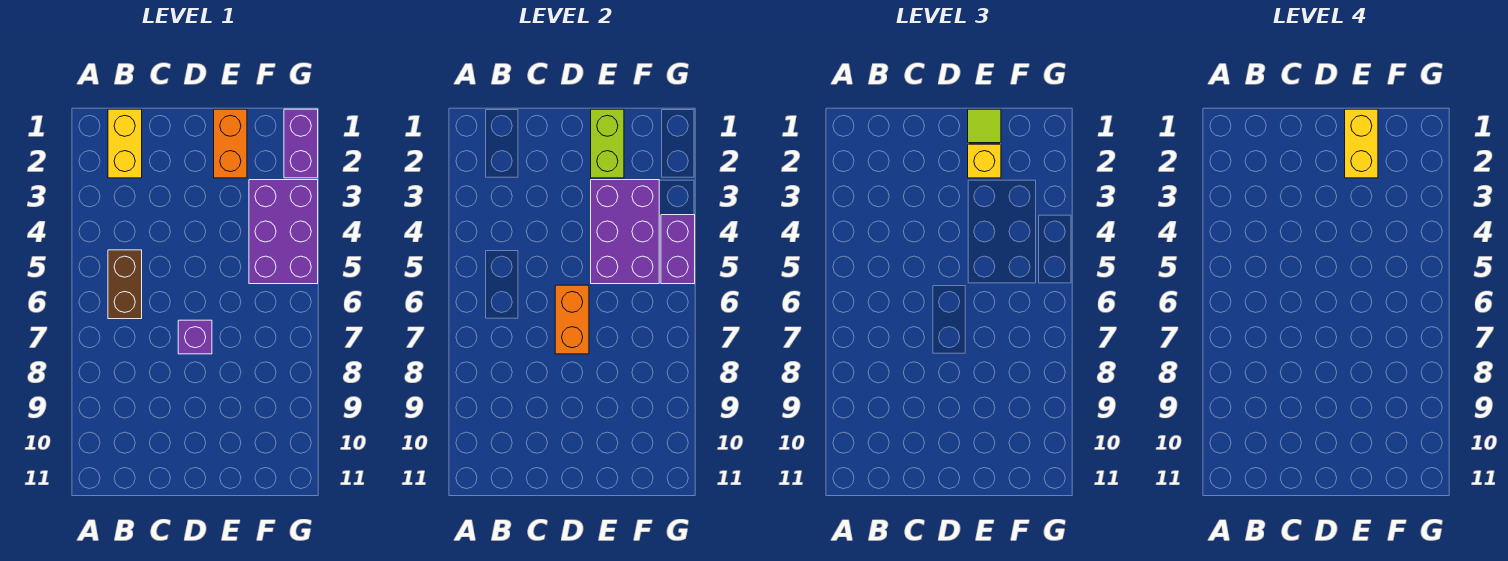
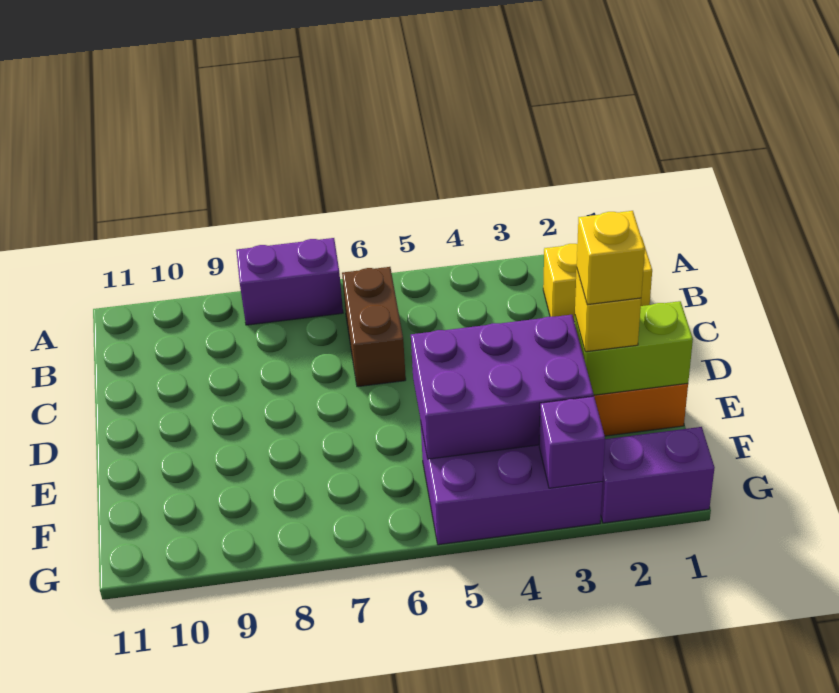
brown 1x2 brick [108,250,142,319] -> brown 1x2 brick turned to [342,267,406,387]
orange 1x2 brick [555,285,589,354] -> none
purple 1x1 brick [178,320,212,354] -> purple 1x1 brick moved to [539,396,605,488]
lime 1x1 tile [968,109,1001,143] -> none
yellow 1x2 brick [1345,109,1378,178] -> yellow 1x1 brick [577,211,645,305]
purple 1x2 brick [661,215,695,284] -> purple 1x2 brick moved to [236,238,343,325]

